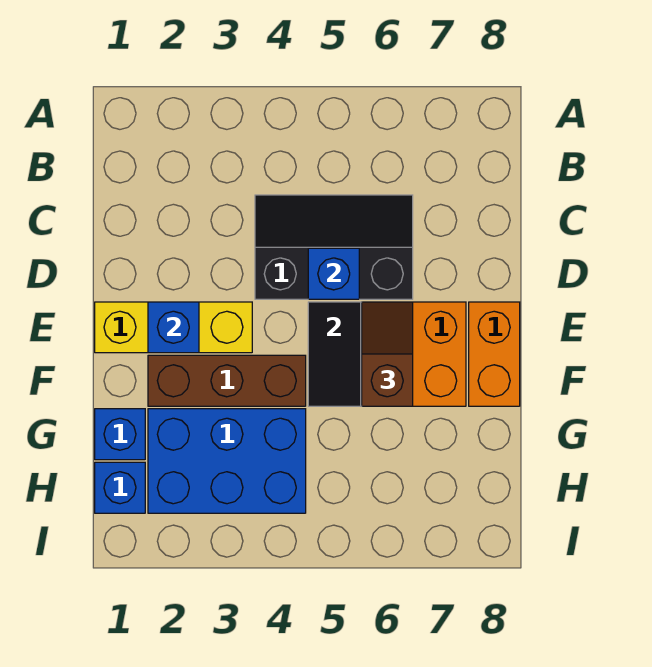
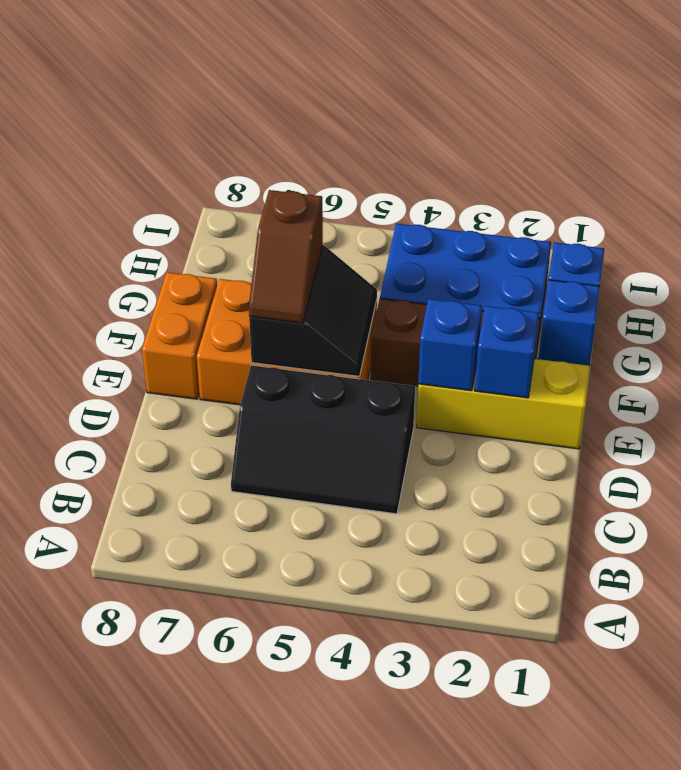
blue 1x1 brick [308,248,359,299] -> blue 1x1 brick moved to [418,299,482,391]

